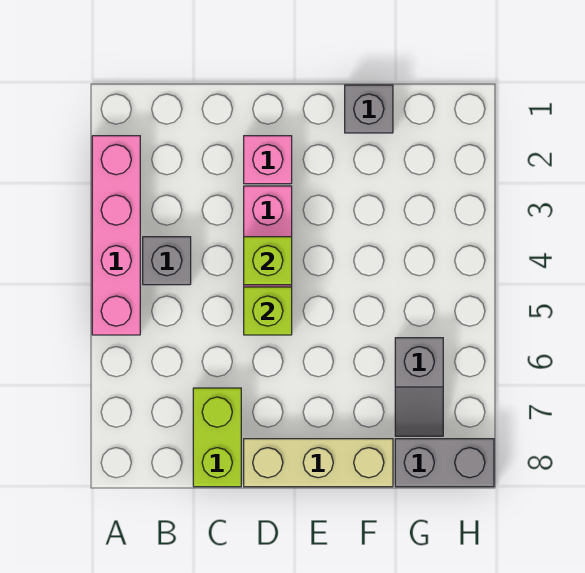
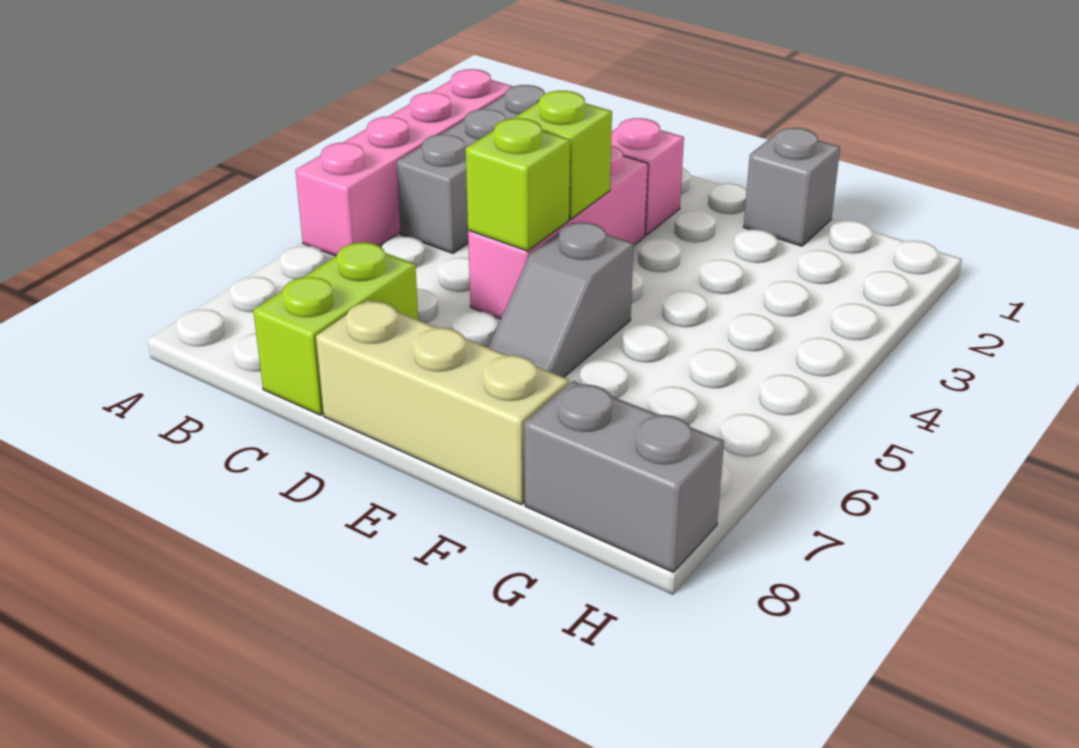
grey 1x1 brick [143,237,191,285] -> grey 1x3 brick [397,85,545,253]
grey 1x2 slope [395,338,443,436] -> grey 1x2 slope moved to [488,222,634,377]

